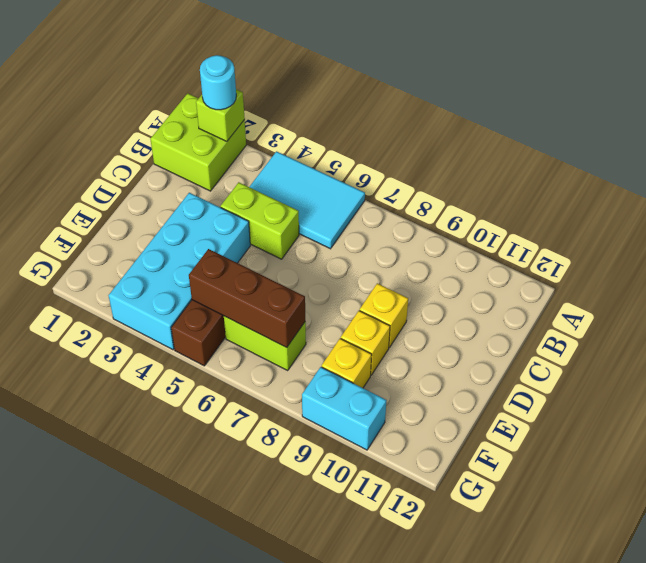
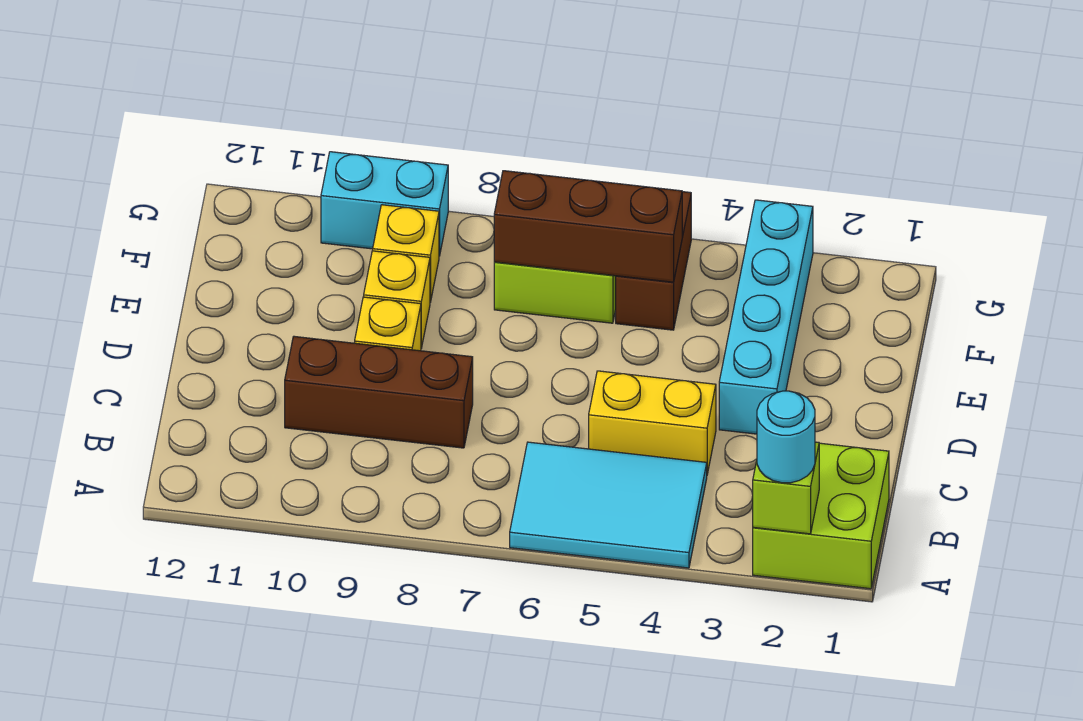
lime 1x2 brick [220,182,299,259] -> yellow 1x2 brick [589,371,716,474]
none -> brown 1x3 brick [285,336,473,448]
cyan 2x4 brick [109,193,250,350] -> cyan 1x4 brick [719,200,813,434]

